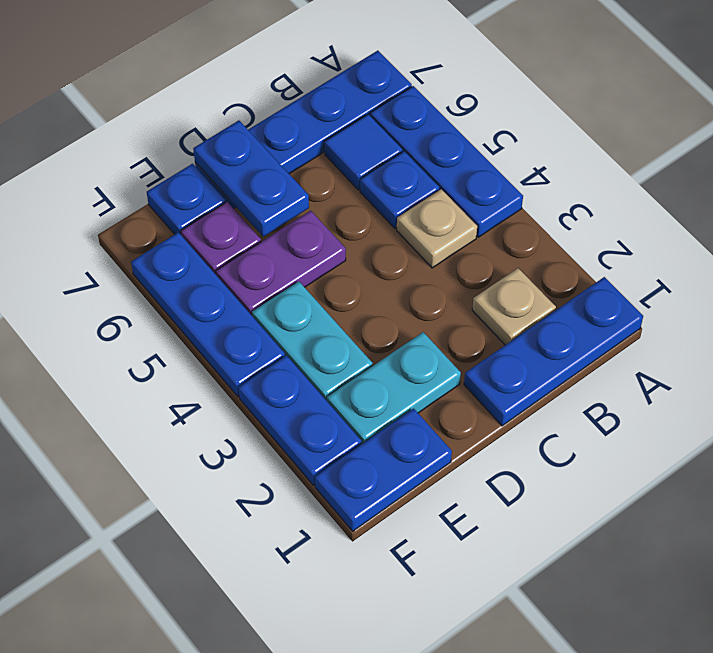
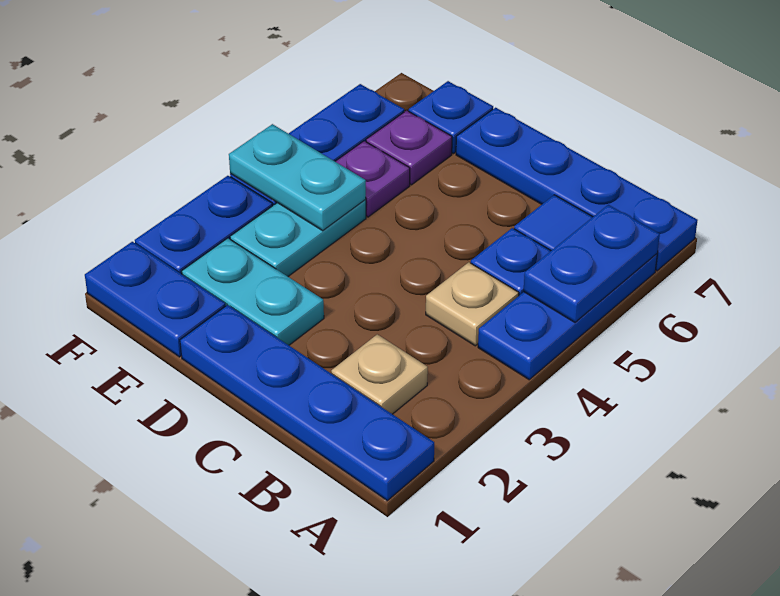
blue 1x3 plate [464,277,643,426] -> blue 1x4 plate [180,305,434,501]
purple 1x2 plate [216,211,346,315] -> purple 1x1 plate [335,141,410,217]
blue 1x2 plate [193,121,309,237] -> blue 1x2 plate moved to [523,205,660,322]
none -> cyan 1x2 plate [229,124,366,231]

